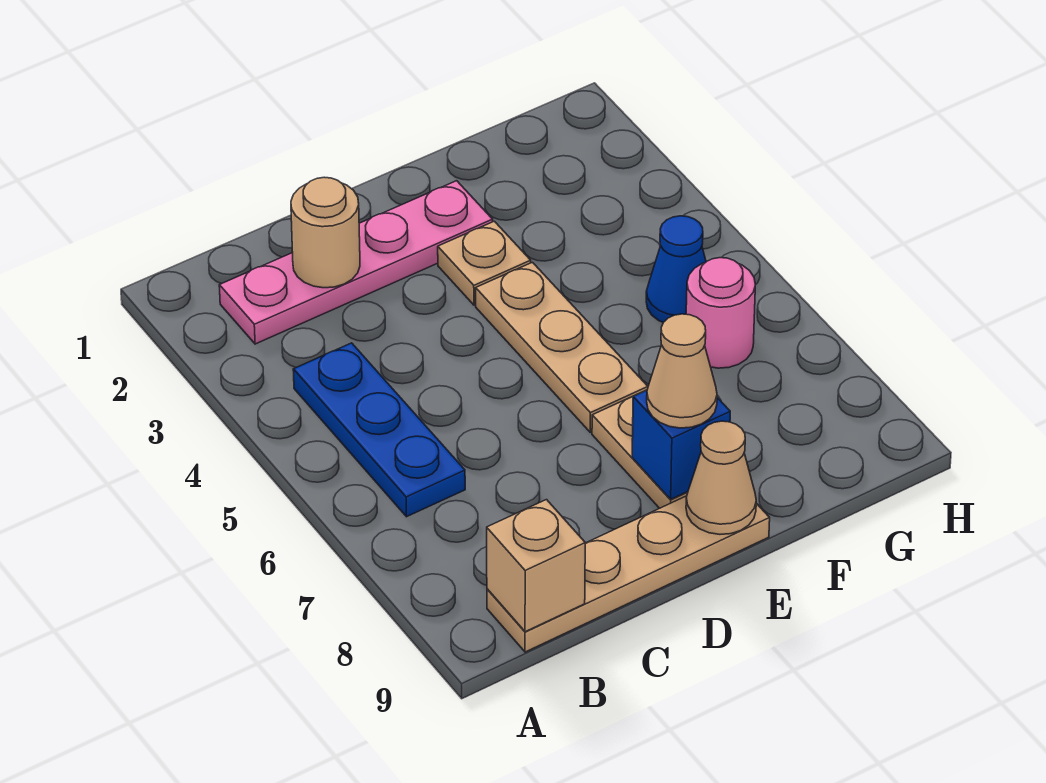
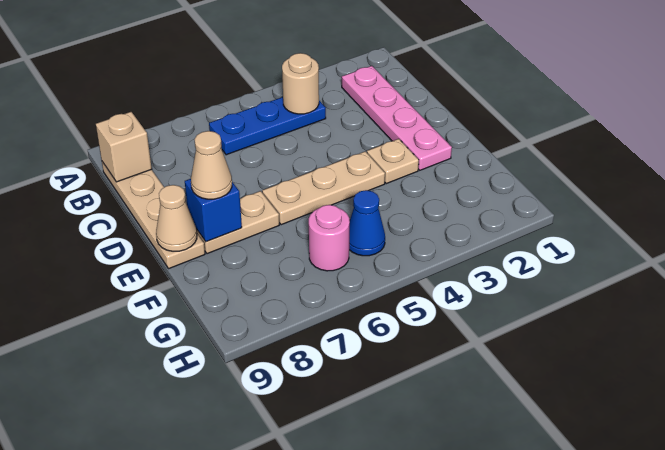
tan 1x1 round brick [291,177,360,288] -> tan 1x1 round brick moved to [282,53,319,114]

